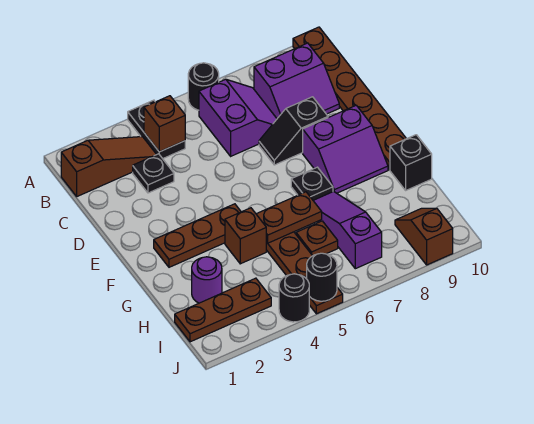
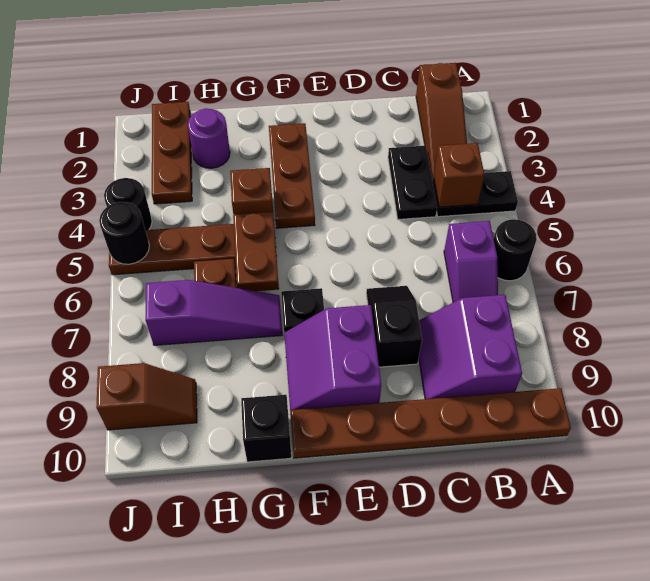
purple 2x2 slope [199,79,277,156] -> purple 1x2 slope [444,221,498,302]
black 1x1 plate [133,154,174,193] -> black 1x2 plate [388,145,437,220]

